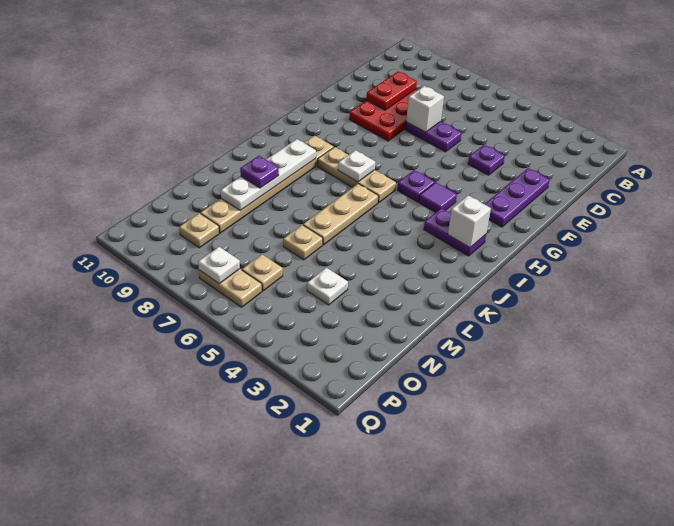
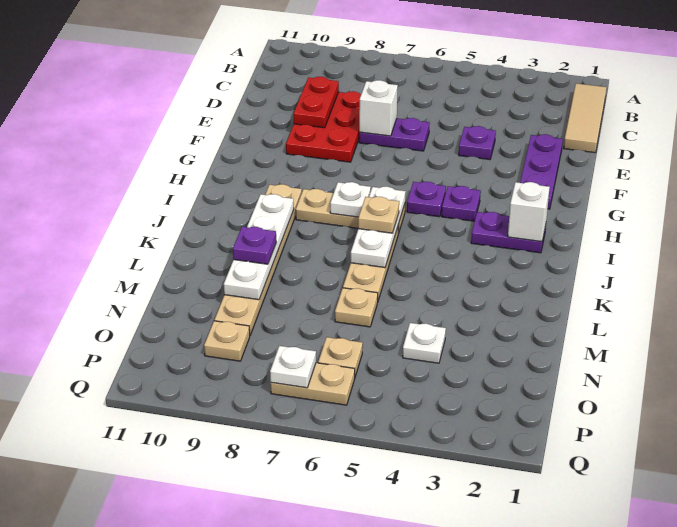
none -> tan 1x3 tile [564,83,607,153]
purple 1x1 tile [419,182,457,213] -> purple 1x1 plate [442,186,481,221]
none -> white 1x3 plate [351,187,406,268]
none -> tan 1x1 plate [358,197,399,233]

